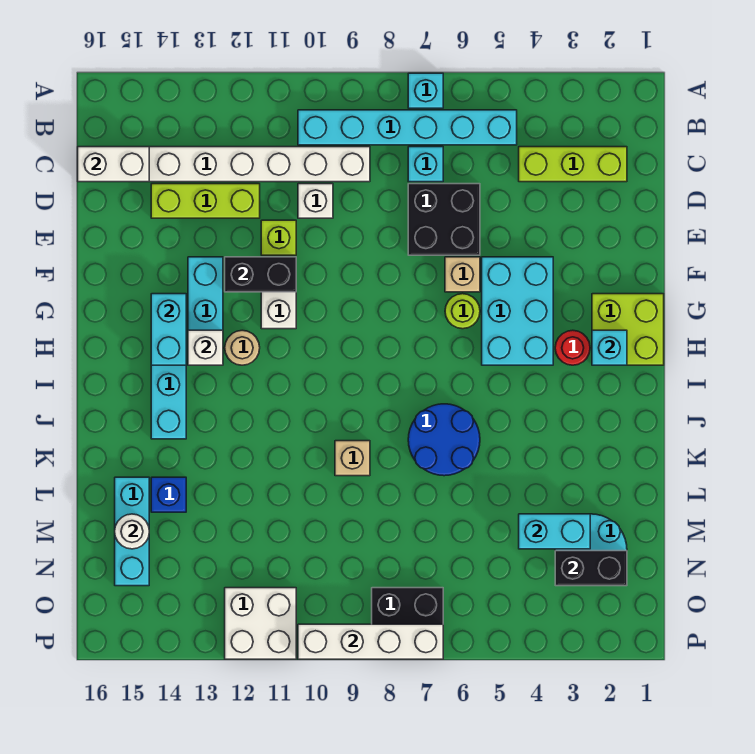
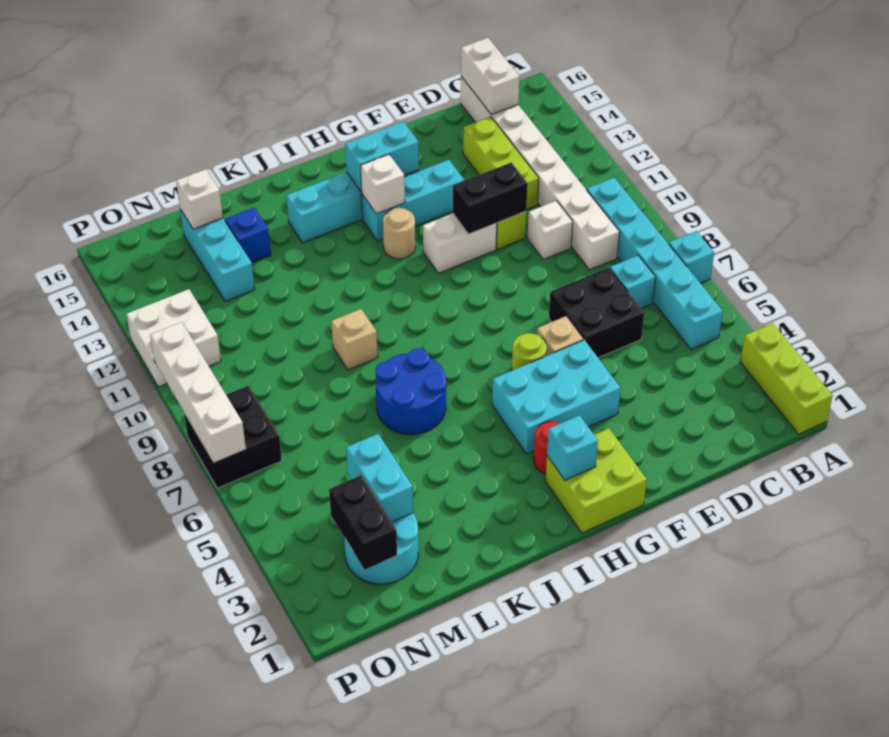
lime 1x3 brick [519,147,627,182] -> lime 1x3 brick moved to [740,323,833,434]
black 1x2 brick [225,257,296,292] -> black 1x2 brick turned to [453,162,528,234]
cyan 1x3 brick [115,477,149,586] -> cyan 1x3 brick turned to [180,209,255,301]
white 1x1 round brick [115,514,149,549] -> white 1x1 brick [176,169,223,229]

